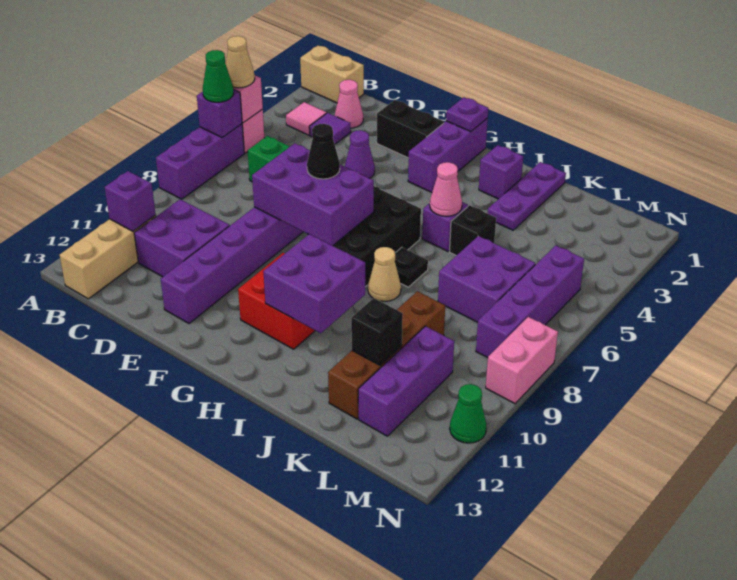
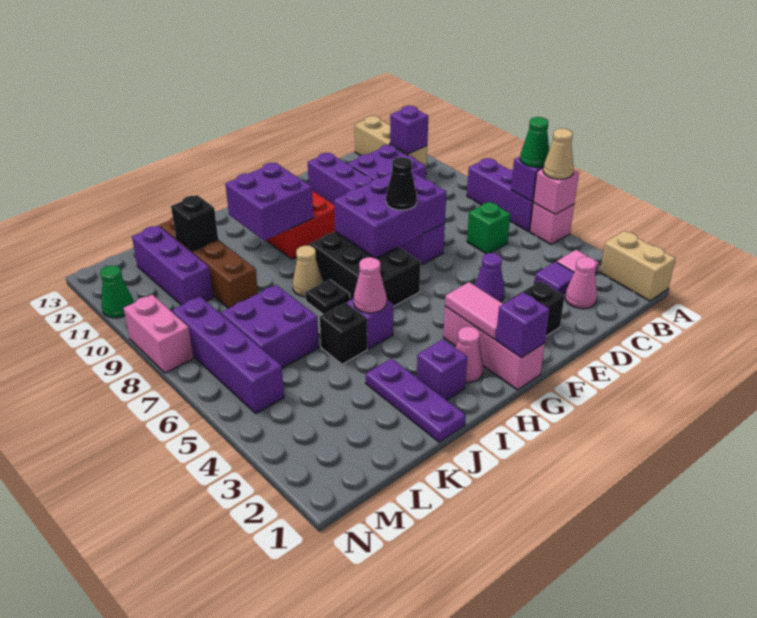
tan 1x2 brick [300,45,364,103] -> tan 1x2 brick turned to [600,231,675,301]
purple 1x3 brick [408,118,488,193] -> pink 1x3 brick [443,306,545,390]
purple 1x1 plate [446,97,488,132] -> purple 1x1 brick [496,292,550,358]
none -> pink 1x2 tile [445,282,503,339]
none -> pink 1x1 cone [456,327,483,383]

